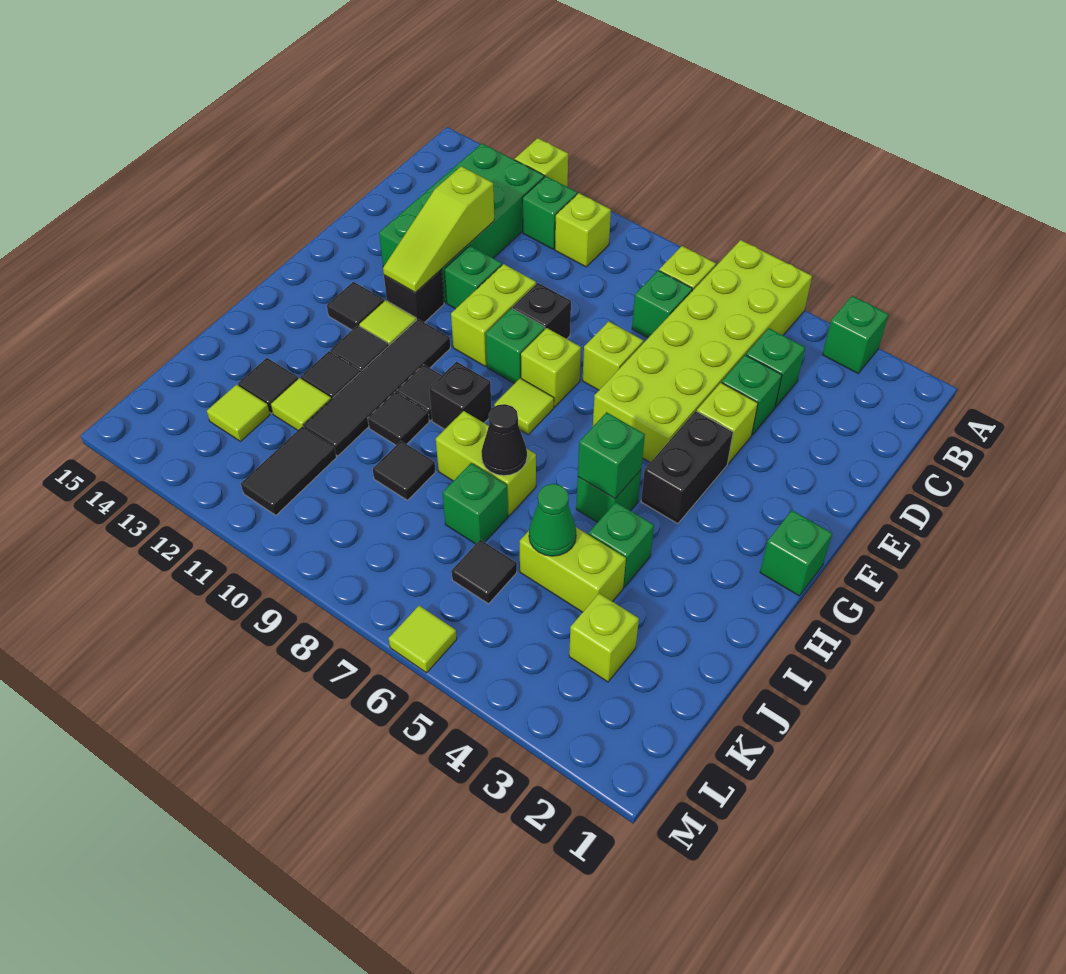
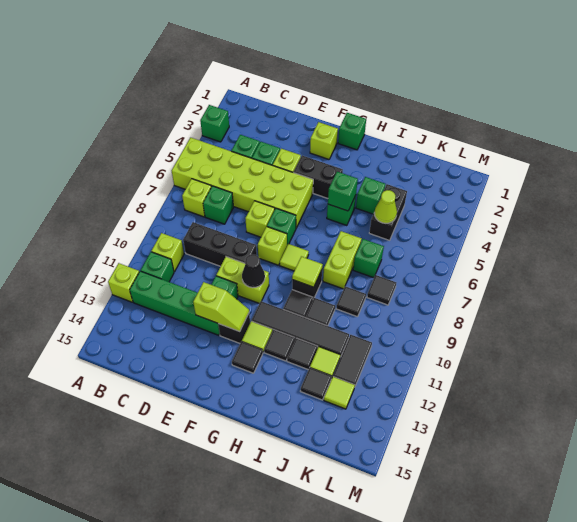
green 2x4 brick [379,144,544,303] -> green 1x4 brick [130,271,220,335]
lime 1x3 slope [383,166,494,293] -> lime 1x2 slope [193,282,249,332]
black 1x1 brick [513,283,571,339] -> black 1x3 brick [183,222,257,266]
green 1x1 brick [486,308,545,384] -> green 1x1 brick moved to [267,208,296,245]
black 1x1 cone [481,404,527,476] -> black 1x1 cone moved to [242,254,265,288]
lime 1x2 brick [520,527,626,612] -> black 1x2 brick [369,184,407,240]
green 1x1 cone [529,484,576,556] -> lime 1x1 cone [374,190,397,223]
lime 1x1 brick [569,593,639,682] -> lime 1x1 brick moved to [310,122,338,159]
black 1x1 tile [452,540,517,604] -> black 1x1 tile moved to [367,275,396,305]
black 1x2 tile [241,426,336,515] -> black 1x2 tile turned to [333,335,372,386]
lime 1x1 tile [389,606,457,673] -> lime 1x1 tile moved to [292,256,323,287]

